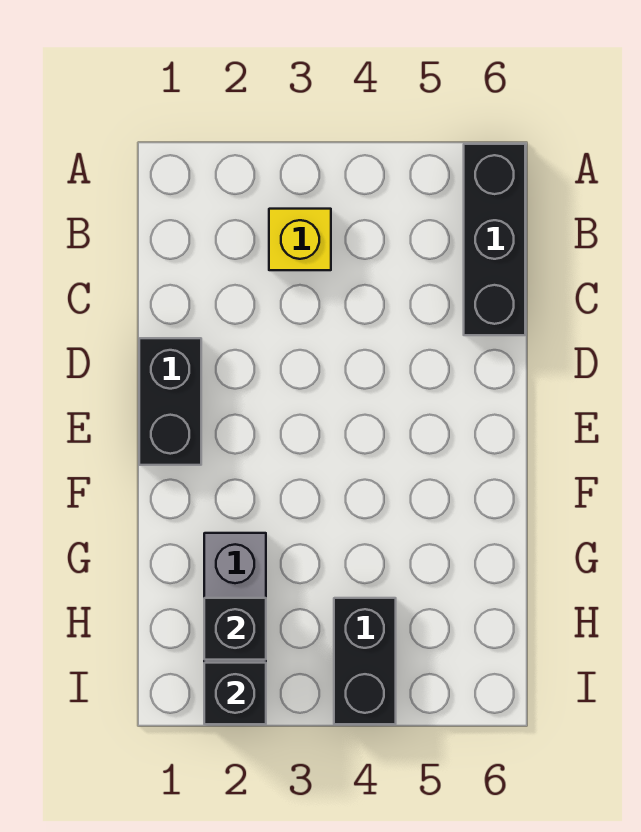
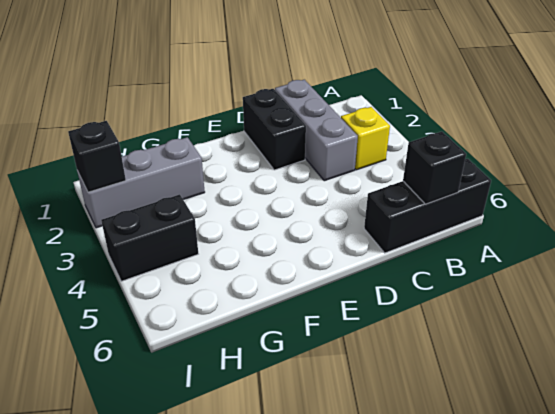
none -> grey 1x3 brick [275,80,358,181]
black 1x2 brick [139,338,201,465] -> black 1x2 brick turned to [243,89,306,170]
black 1x1 brick [204,598,266,660] -> black 1x1 brick moved to [403,131,466,204]

